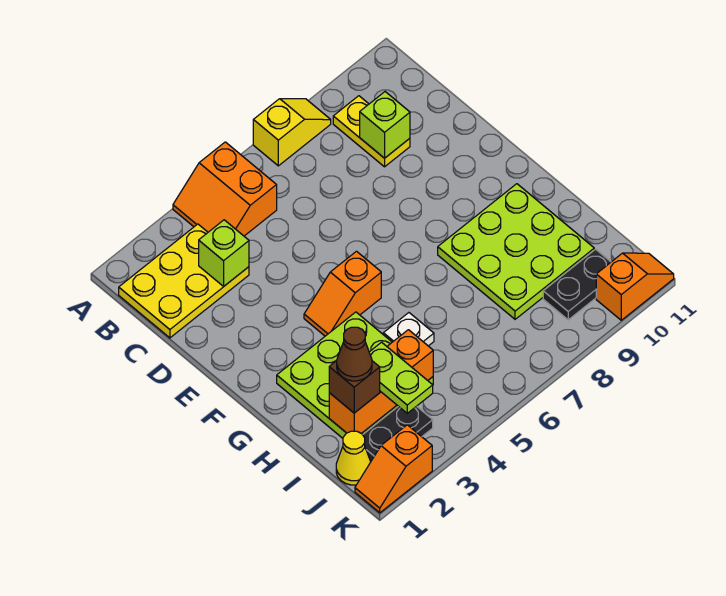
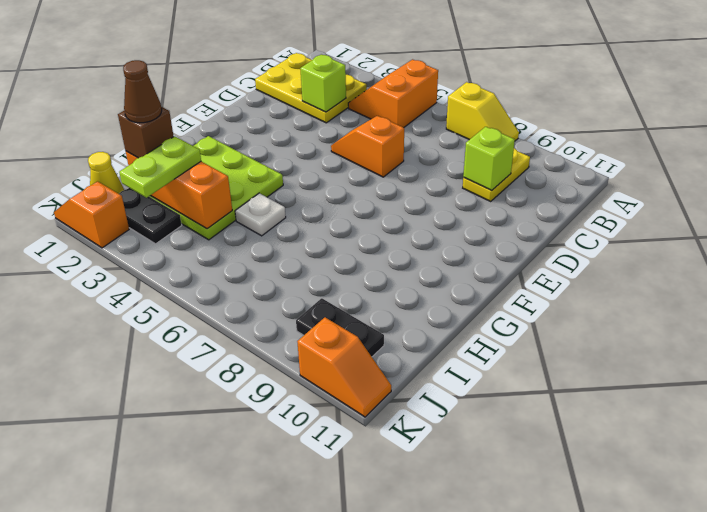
orange 1x2 slope [304,251,381,336] -> orange 1x2 slope moved to [331,116,404,177]
lime 3x3 plate [438,184,594,319] -> none

